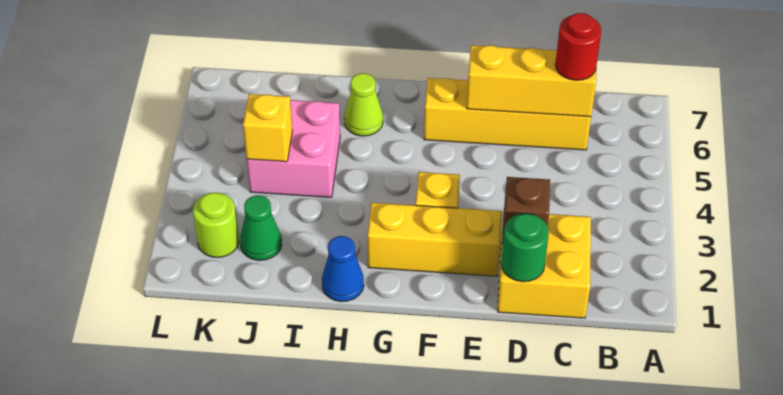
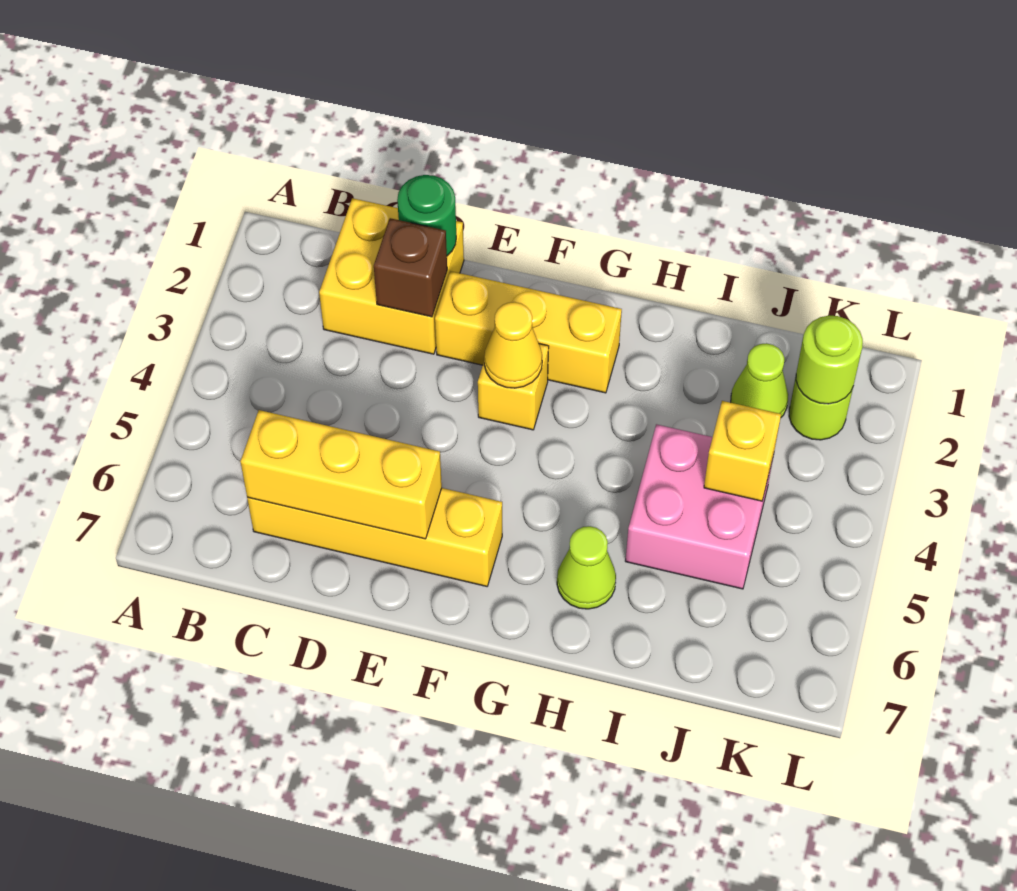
red 1x1 round brick [555,13,601,80] -> none
none -> yellow 1x1 cone [484,302,542,388]
blue 1x1 cone [322,236,364,302] -> none
green 1x1 cone [240,196,282,260] -> lime 1x1 cone [731,343,788,417]
none -> lime 1x1 round brick [796,315,863,404]

